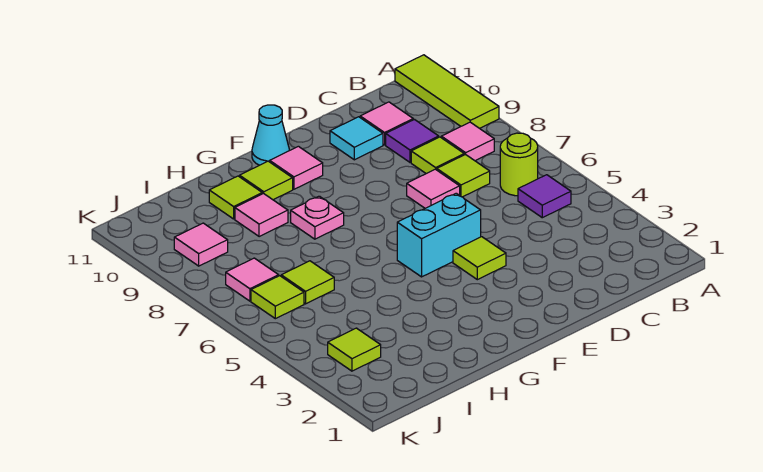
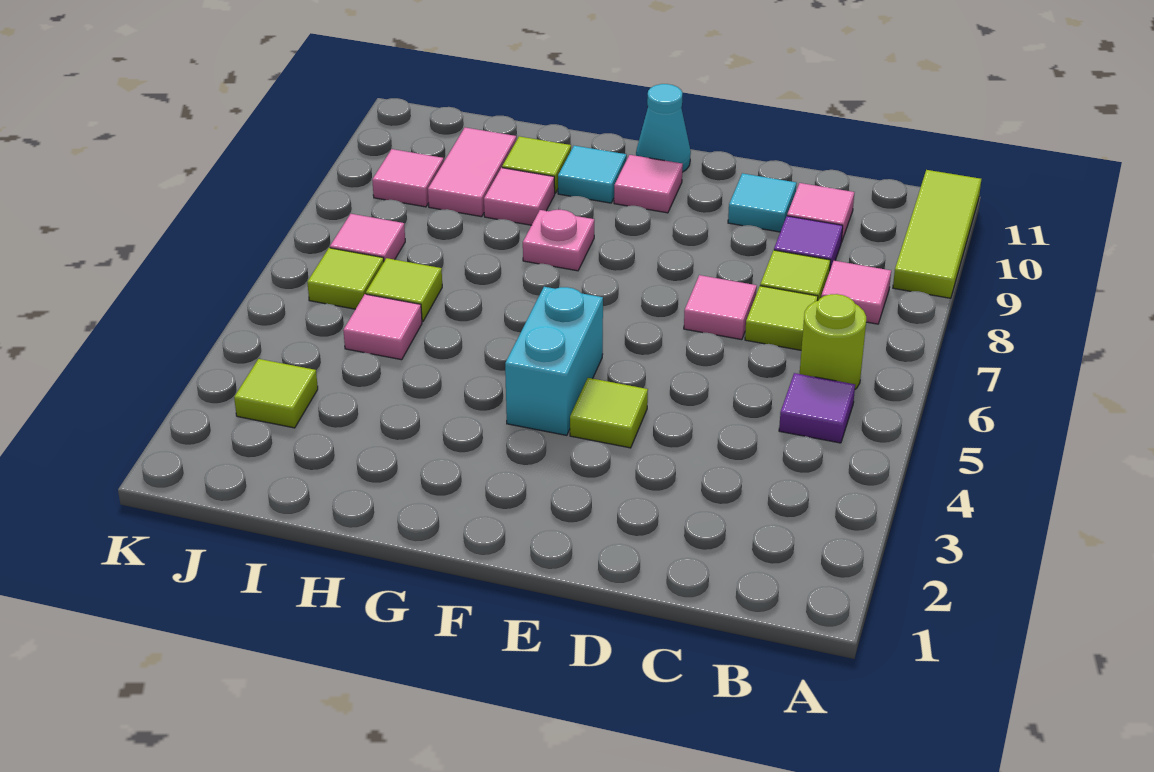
cyan 1x2 brick [397,193,481,277] -> cyan 1x2 brick turned to [505,287,603,435]
lime 1x1 tile [239,161,293,200] -> cyan 1x1 tile [558,146,627,203]
none -> pink 1x1 tile [343,294,422,360]
none -> pink 1x2 tile [428,128,516,217]

